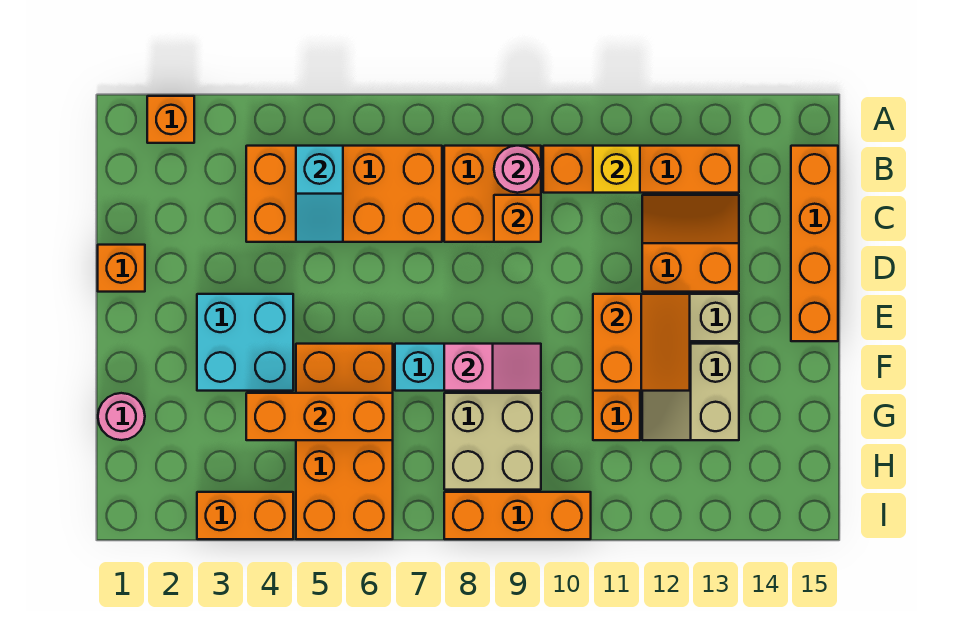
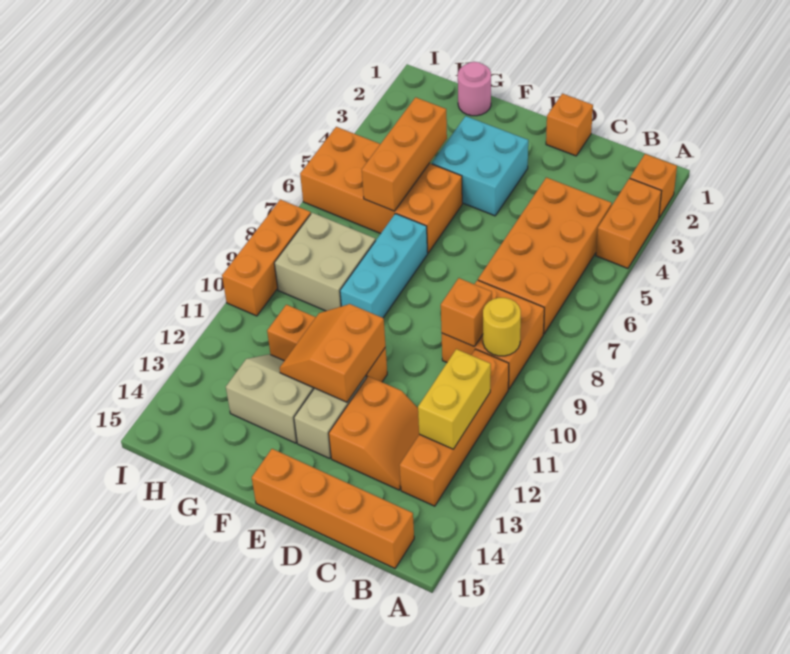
cyan 1x2 slope [296,146,343,242] -> none
pink 1x1 round brick [494,146,541,193] -> yellow 1x1 round brick [483,298,521,356]
yellow 1x1 brick [593,146,640,193] -> yellow 1x2 brick [418,349,491,449]
orange 2x2 slope [593,294,690,391] -> orange 2x2 slope turned to [280,304,386,402]
pink 1x2 slope [444,344,541,391] -> none
orange 1x2 brick [197,492,293,539] -> orange 1x2 brick moved to [596,178,662,268]

